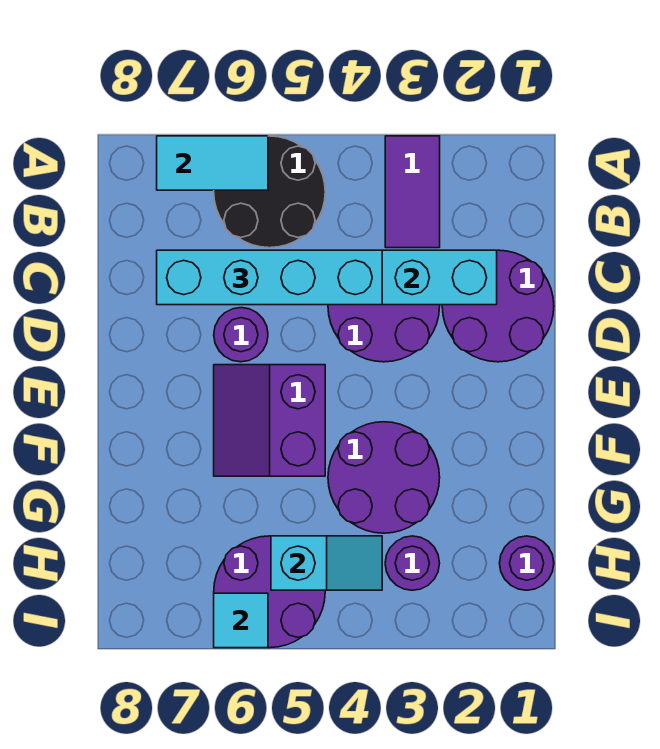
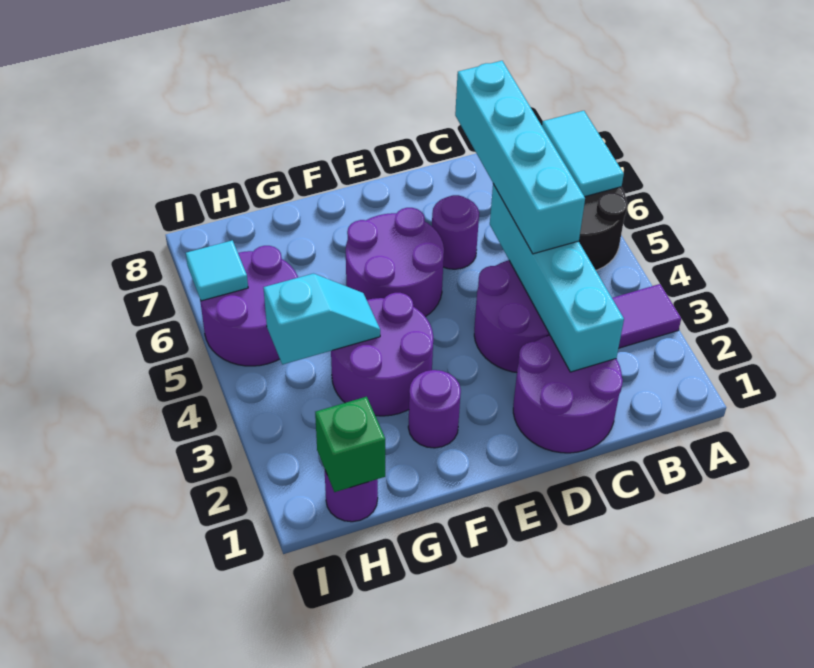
purple 2x2 slope [214,365,325,476] -> purple 2x2 round brick [346,208,444,317]
none -> green 1x1 brick [315,397,385,492]
purple 1x1 round brick [385,536,440,590] -> purple 1x1 round brick moved to [408,370,461,448]
cyan 1x2 slope [271,536,382,590] -> cyan 1x2 slope turned to [263,274,380,365]

